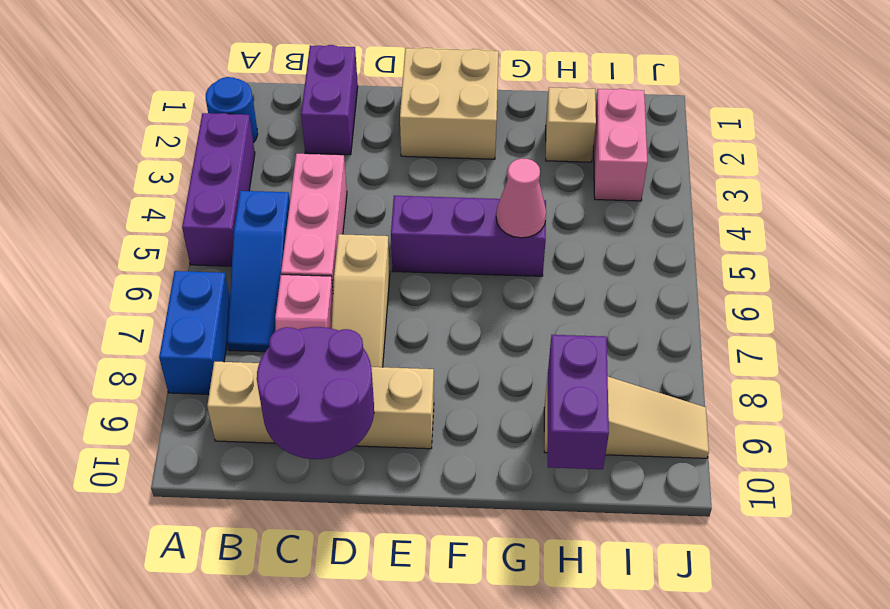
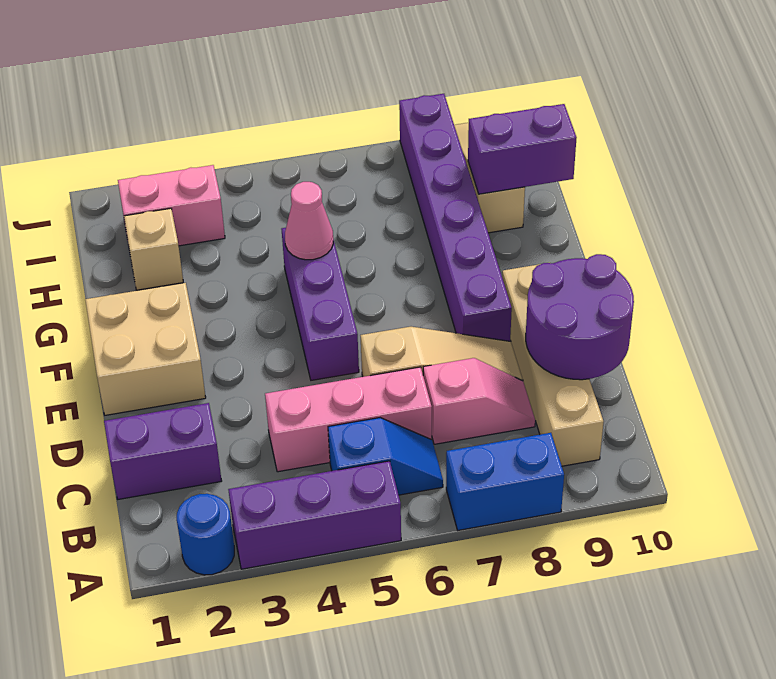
blue 1x3 slope [227,191,290,352] -> blue 1x2 slope [328,418,443,495]
none -> purple 1x6 brick [399,94,512,341]

